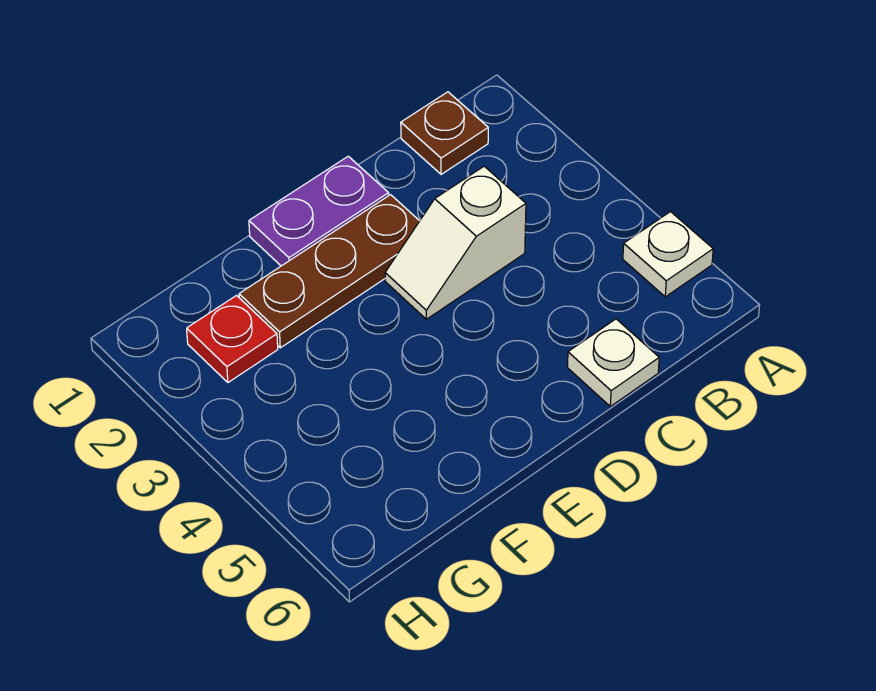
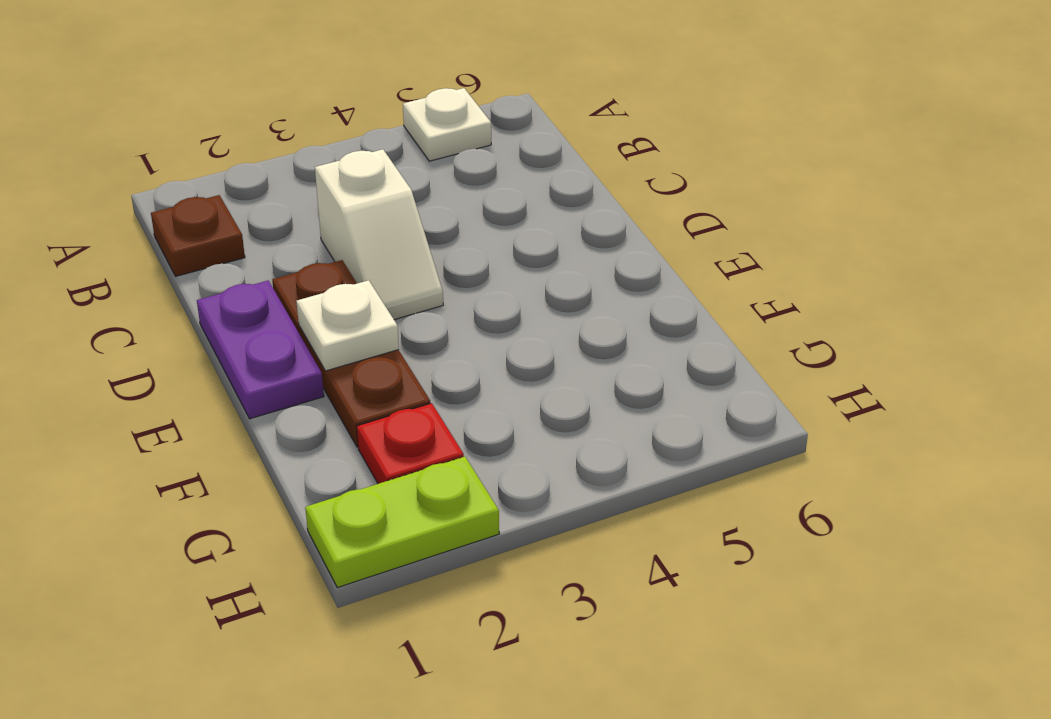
white 1x1 plate [567,319,659,406] -> white 1x1 plate moved to [296,280,399,371]
none -> lime 1x2 plate [305,457,499,587]

